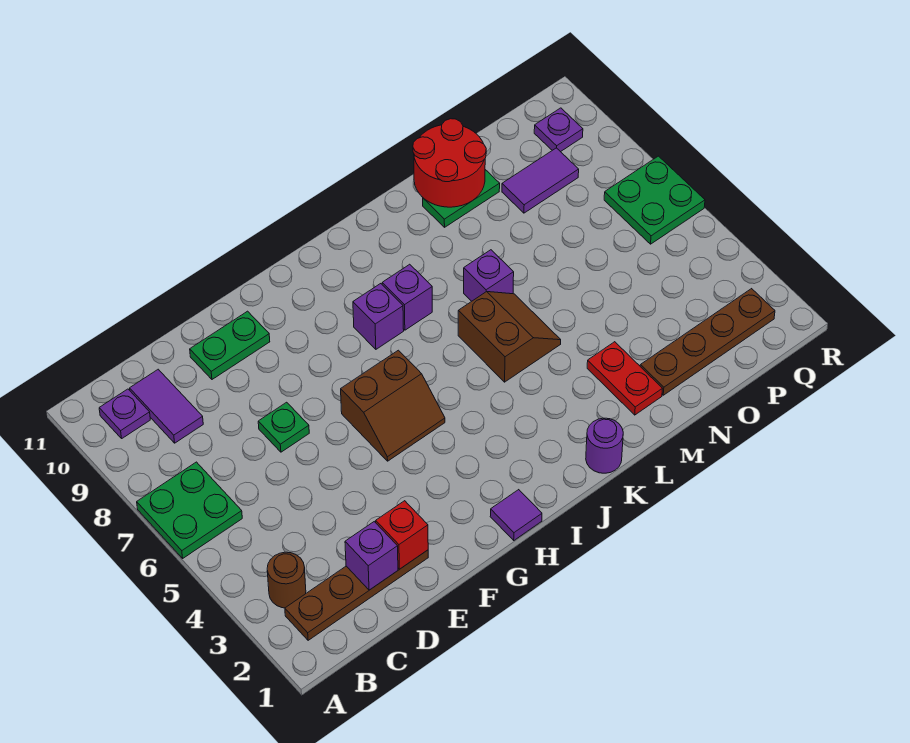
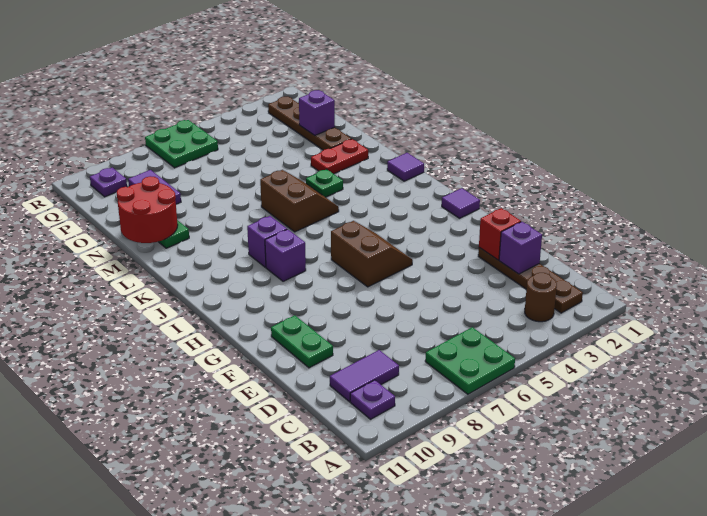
green 1x1 plate [258,402,309,452] -> green 1x1 plate moved to [306,169,343,197]
purple 1x1 round brick [586,418,623,473] -> purple 1x1 tile [387,153,424,181]
brown 2x2 slope [458,292,561,382] -> brown 2x2 slope turned to [260,170,339,232]
purple 1x1 brick [464,250,514,301] -> purple 1x1 brick moved to [299,90,335,135]

